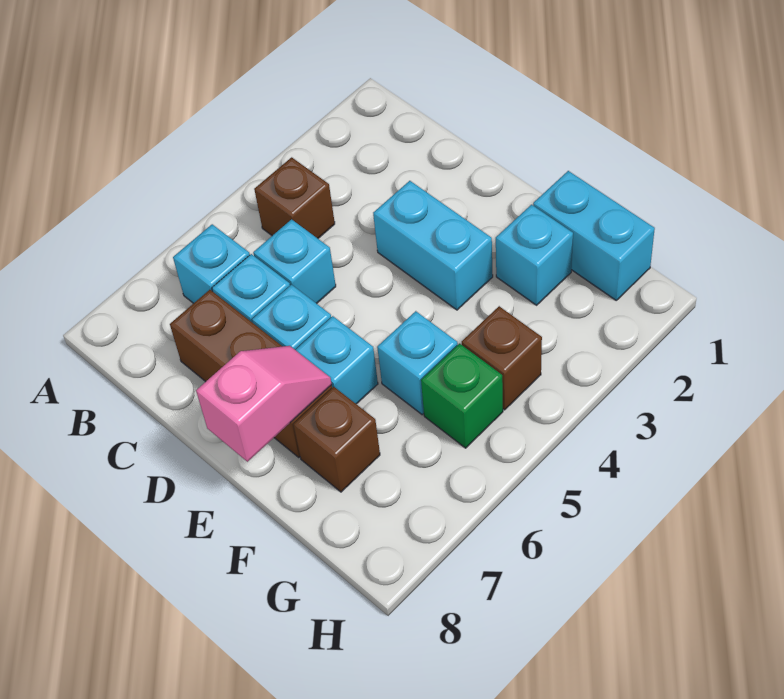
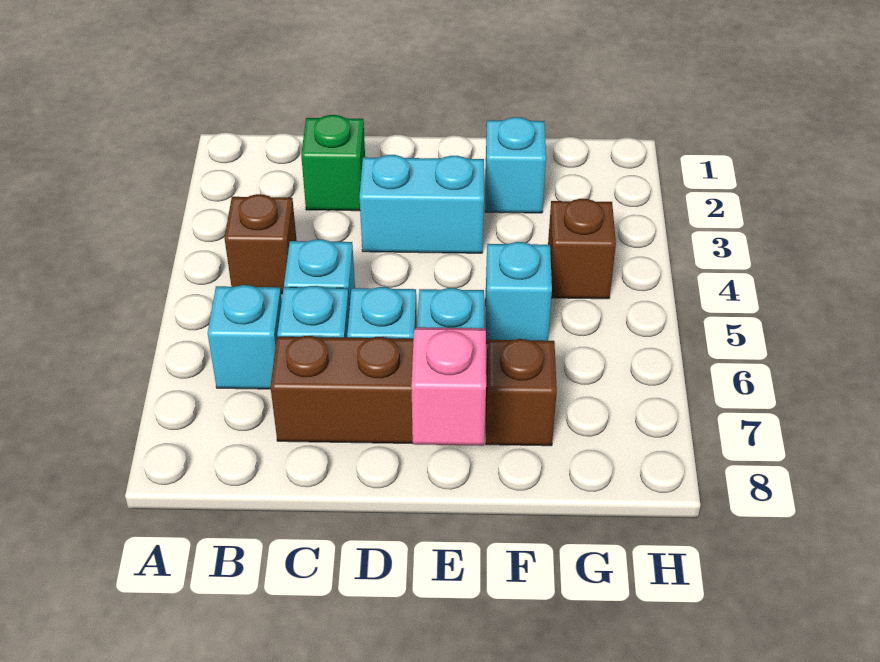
cyan 1x2 brick [533,171,655,300] -> none
green 1x1 brick [421,344,503,448] -> green 1x1 brick moved to [301,115,365,211]

